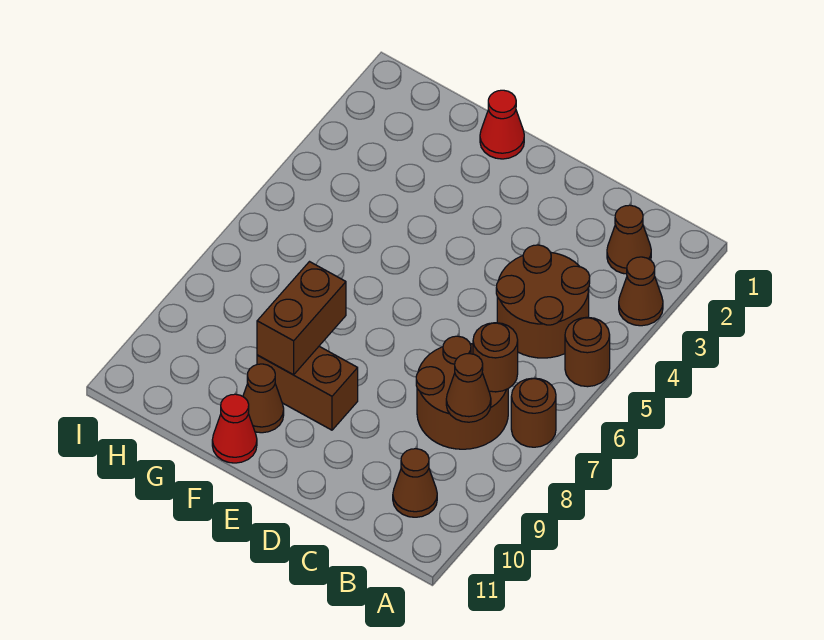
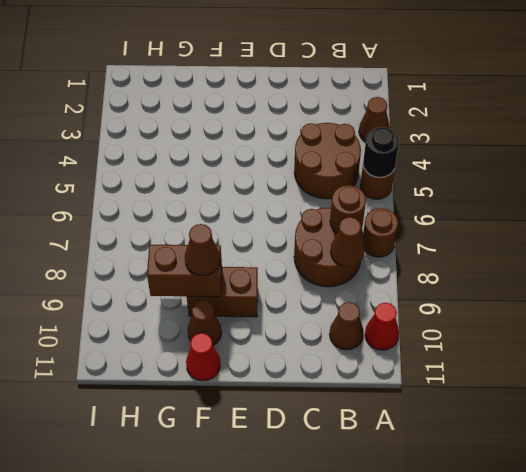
none -> black 1x1 round brick [363,127,399,177]
brown 1x1 cone [607,205,651,274] -> brown 1x1 cone moved to [185,224,220,276]
red 1x1 cone [480,90,524,159] -> red 1x1 cone moved to [365,303,399,350]
brown 1x2 brick [257,262,346,375] -> brown 1x2 brick turned to [147,245,222,297]

